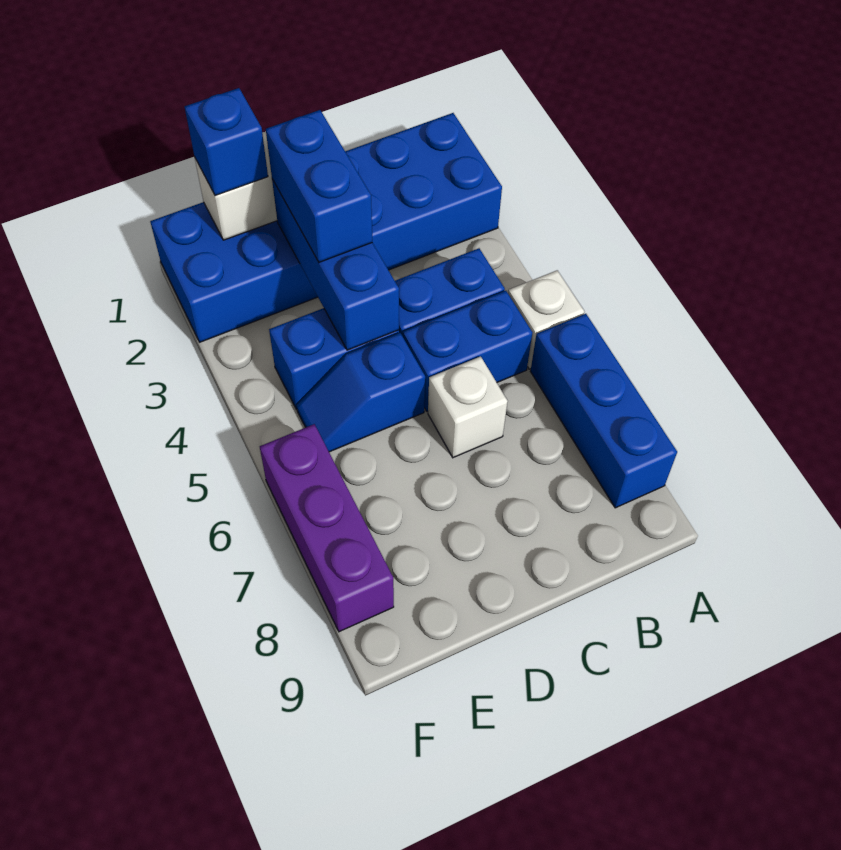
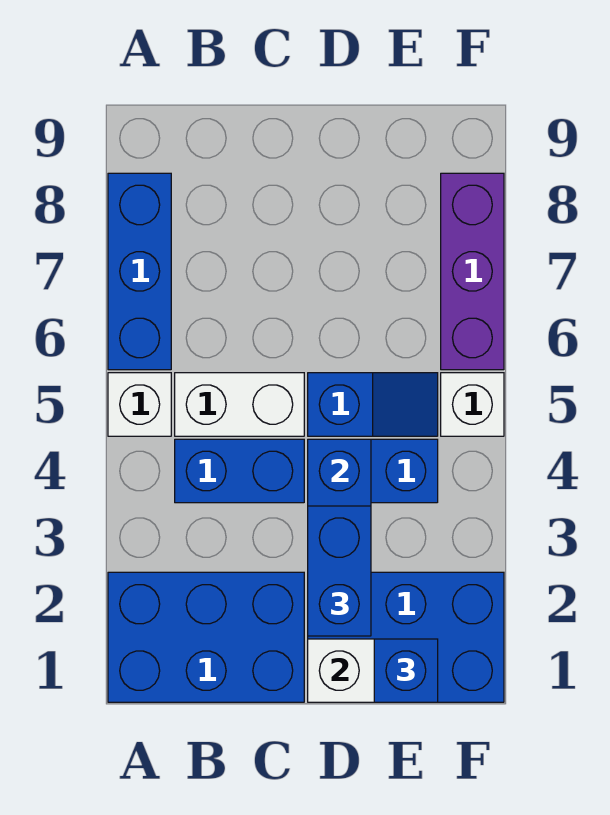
blue 1x2 brick [403,291,532,411] -> white 1x2 brick [175,373,304,436]
white 1x1 brick [428,356,508,458] -> white 1x1 brick moved to [441,373,504,436]

